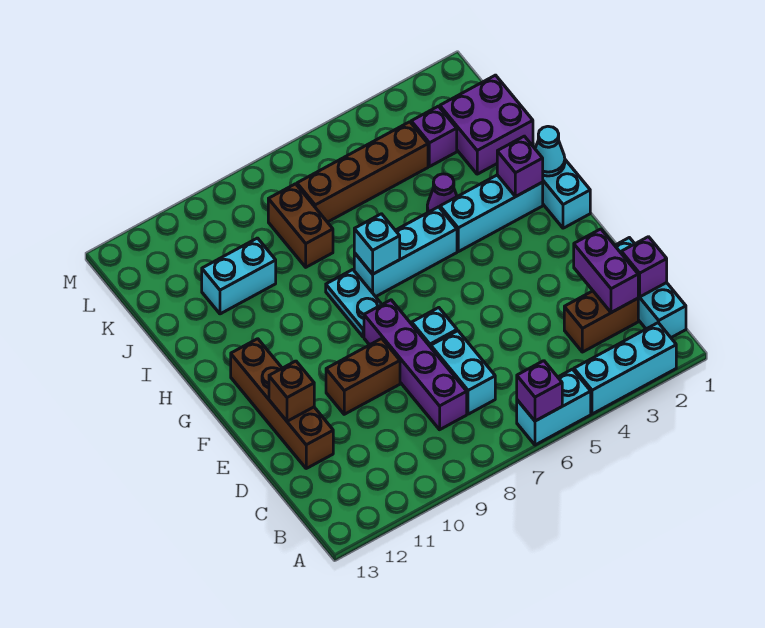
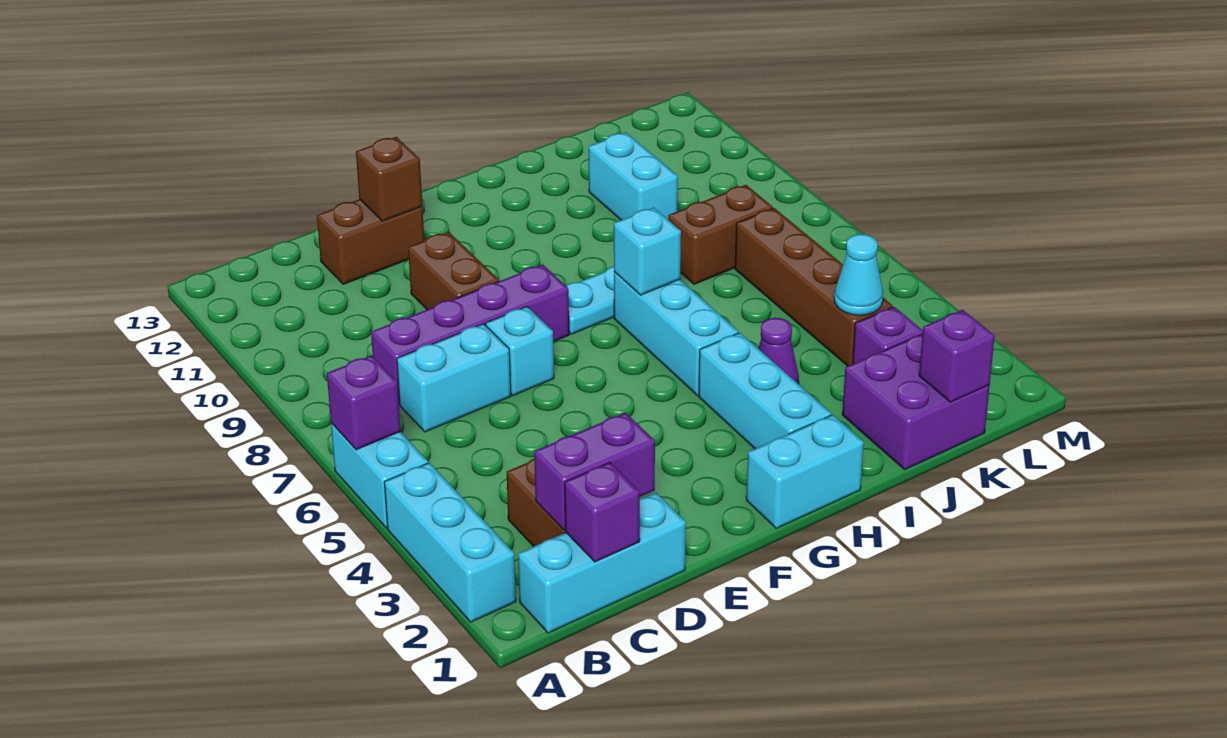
brown 1x4 brick [231,339,333,468] -> brown 1x2 brick [317,199,424,284]
cyan 1x1 cone [535,126,565,176] -> cyan 1x1 cone moved to [834,234,883,315]
purple 1x1 brick [497,136,543,197] -> purple 1x1 brick moved to [919,310,995,402]

